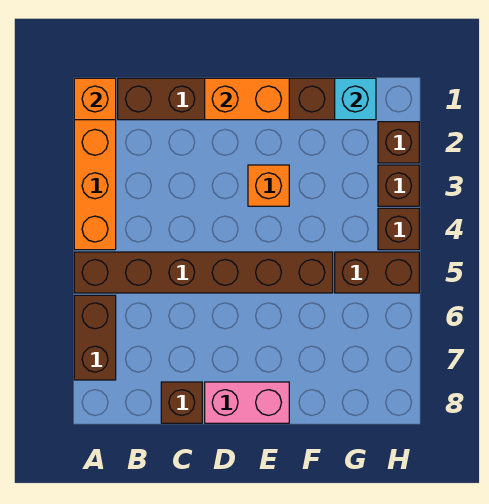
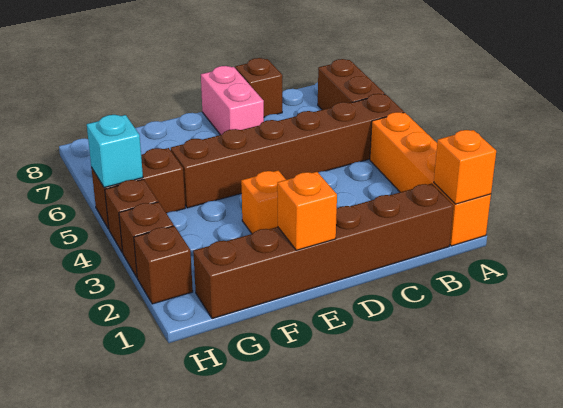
orange 1x2 brick [205,78,289,120] -> orange 1x1 brick [277,172,337,250]
pink 1x2 brick [205,382,289,423] -> pink 1x2 brick turned to [201,66,264,135]
cyan 1x1 brick [335,78,376,120] -> cyan 1x1 brick moved to [87,115,143,188]

